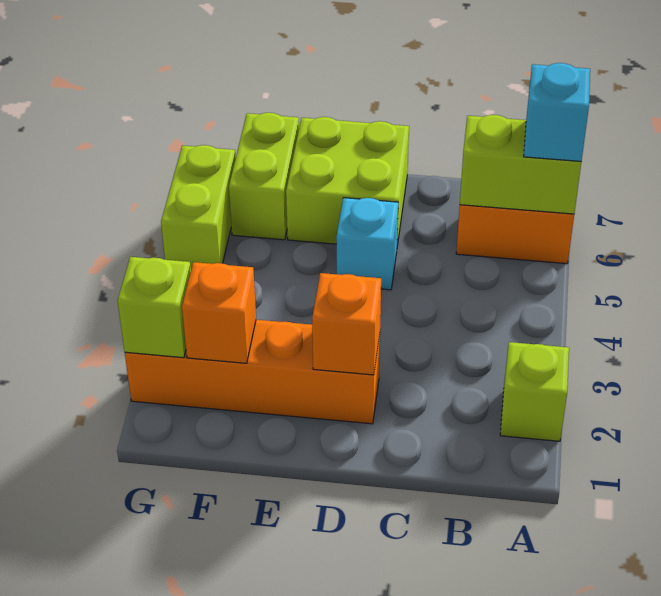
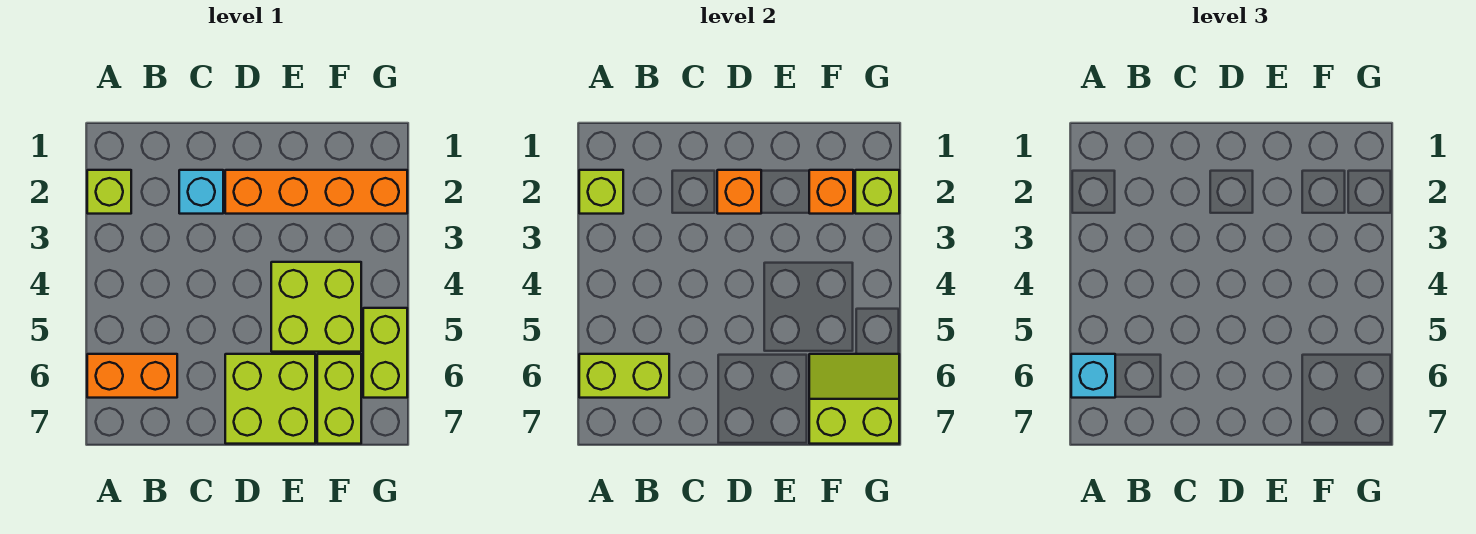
none -> lime 1x1 brick [579,170,623,214]
cyan 1x1 brick [336,198,398,290] -> cyan 1x1 brick moved to [179,170,223,214]
none -> lime 2x2 brick [271,262,361,352]
none -> lime 2x2 slope [809,354,899,444]

